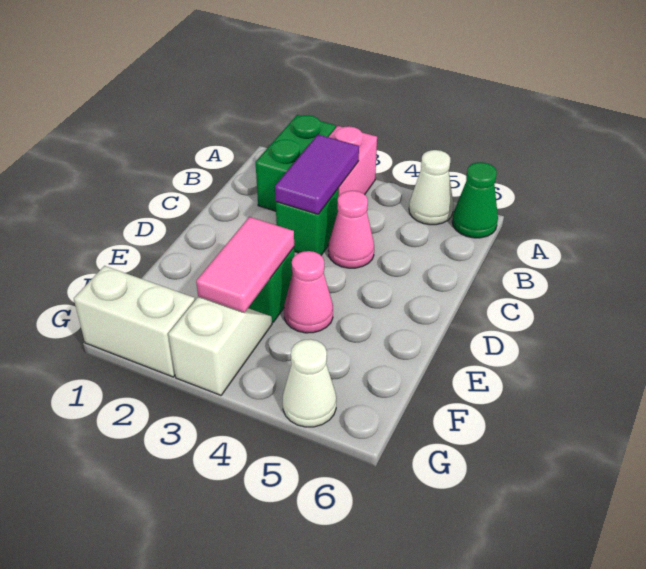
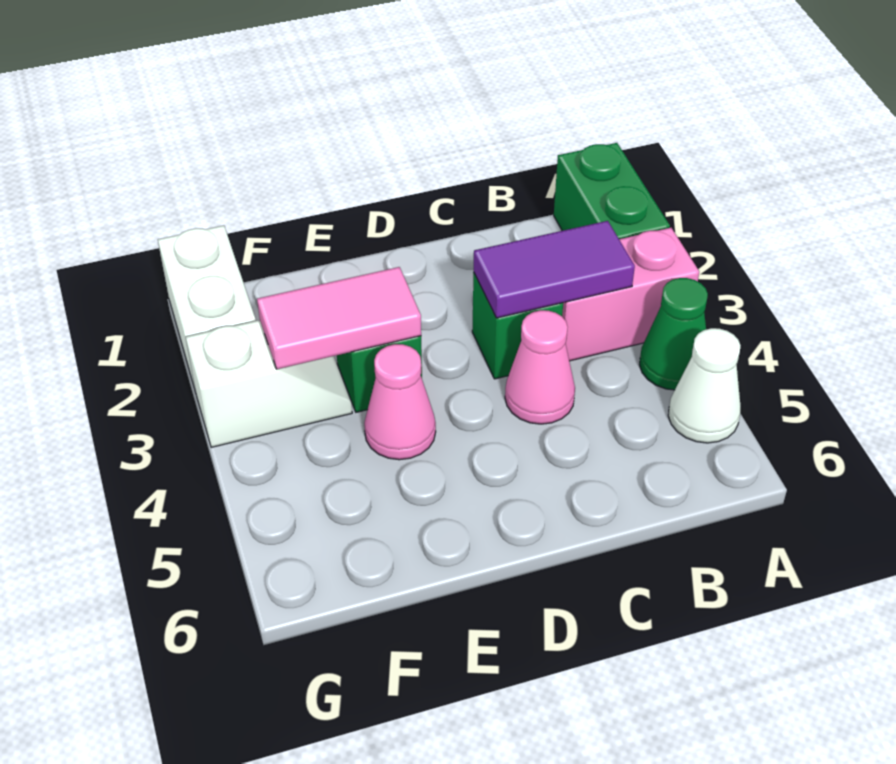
green 1x2 brick [256,115,336,211] -> green 1x2 brick turned to [554,143,670,239]
green 1x1 cone [452,162,498,238] -> green 1x1 cone moved to [640,278,708,390]
white 1x1 cone [283,339,336,427] -> none

